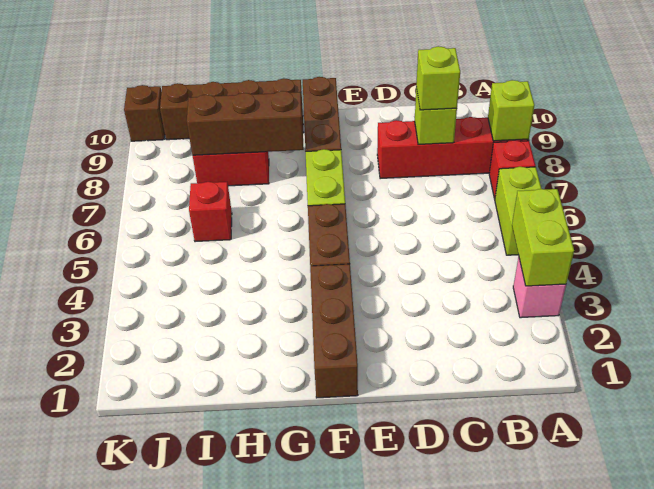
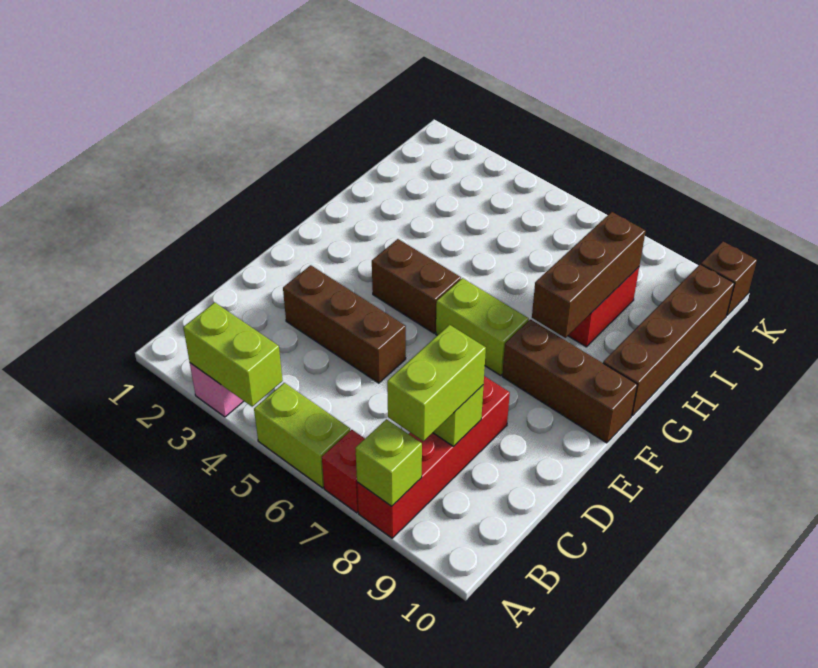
lime 1x1 brick [416,46,460,110] -> lime 1x2 brick [387,325,486,441]
brown 1x3 brick [310,264,358,398] -> brown 1x3 brick moved to [283,265,406,383]
red 1x1 brick [189,182,232,242] -> none

